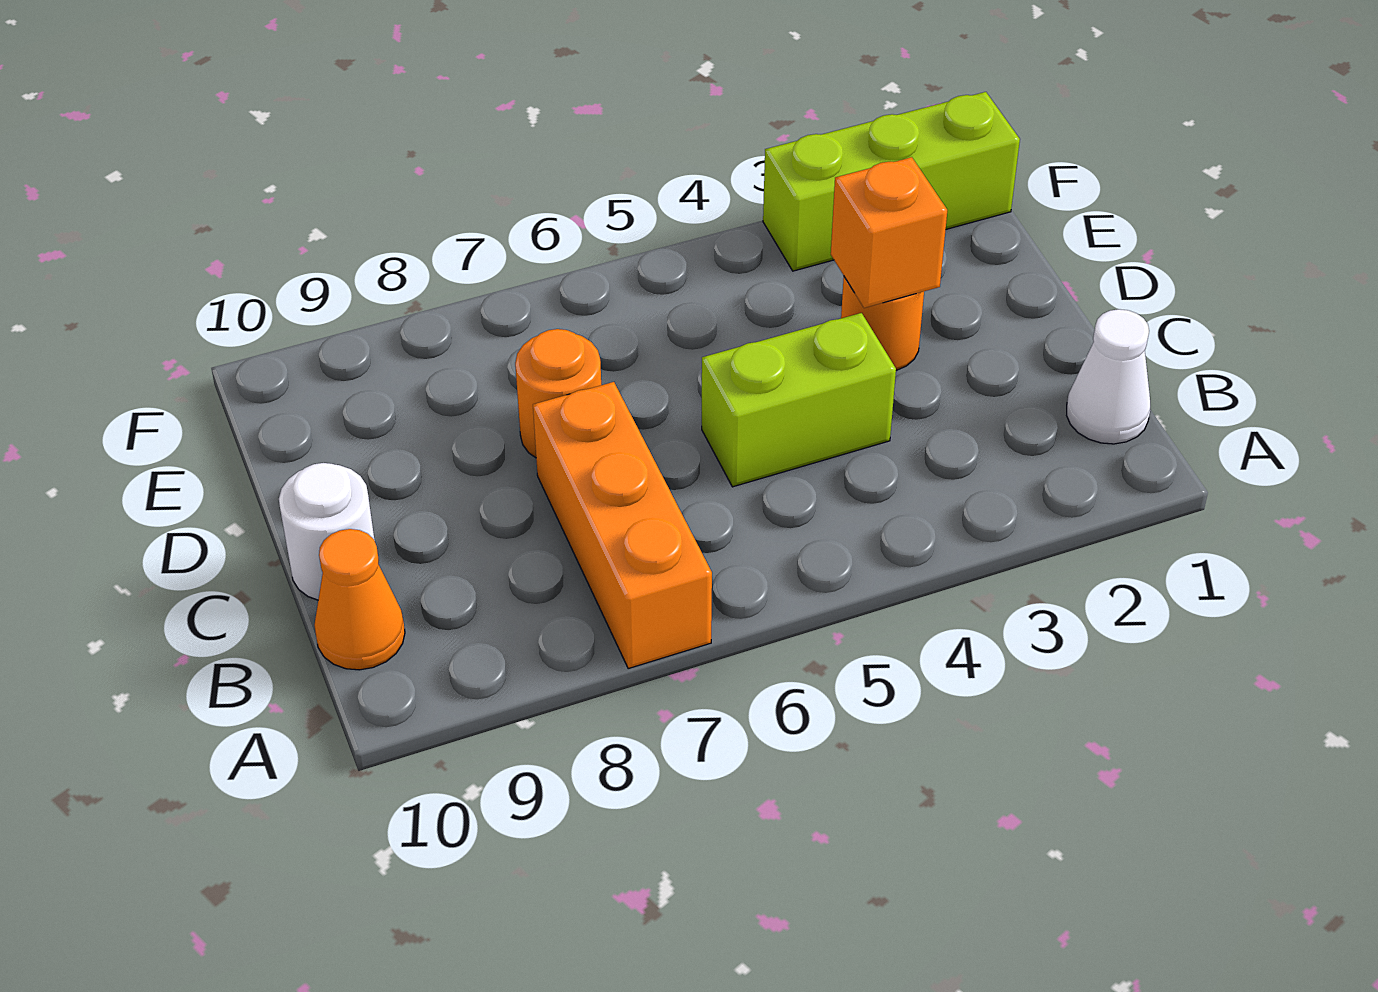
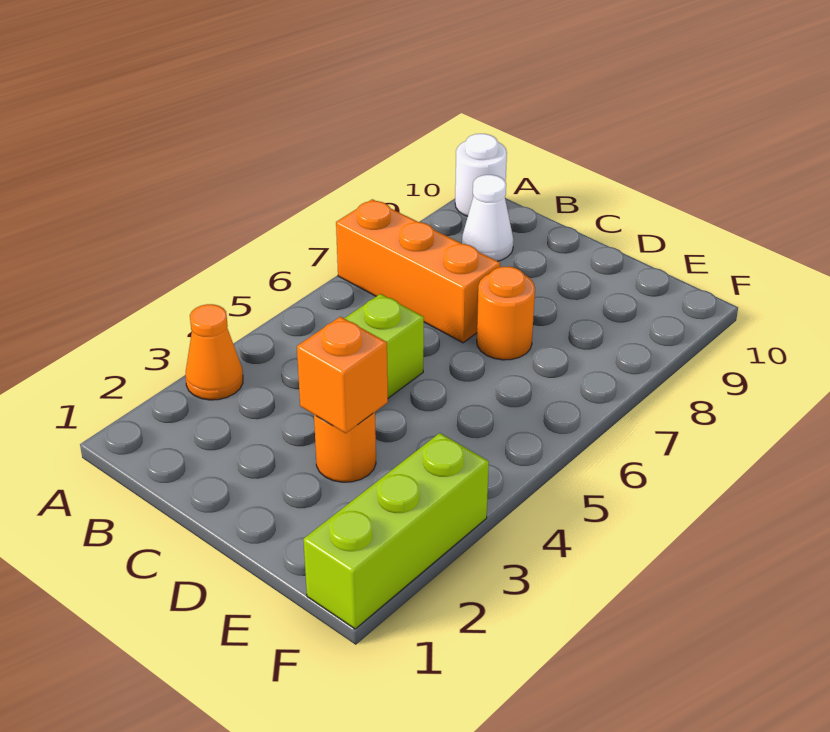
white 1x1 cone [1067,309,1150,444] -> white 1x1 cone moved to [462,175,513,261]
orange 1x1 cone [314,529,405,670] -> orange 1x1 cone moved to [185,304,243,400]
white 1x1 round brick [279,463,375,600] -> white 1x1 round brick moved to [455,134,507,216]

